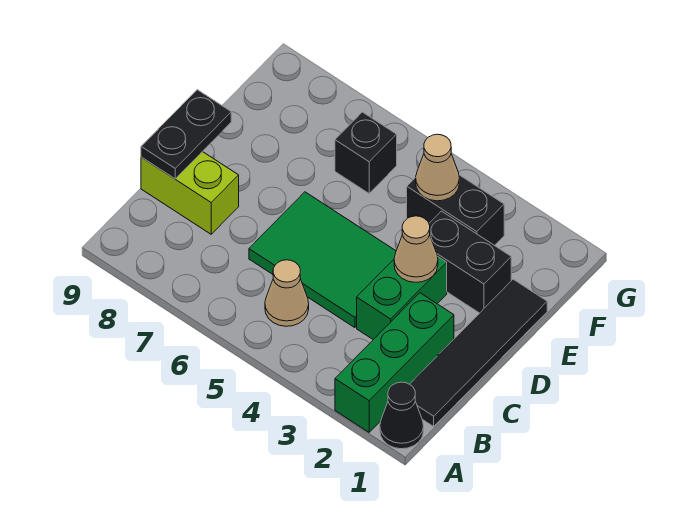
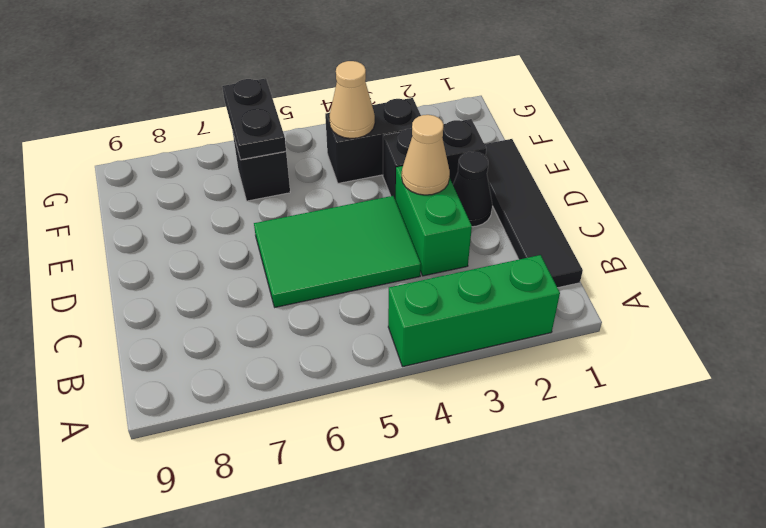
black 1x1 cone [380,382,424,449] -> black 1x1 cone moved to [453,152,492,227]
green 1x3 brick [335,293,454,432] -> green 1x3 brick turned to [388,255,560,367]
tan 1x1 cone [265,260,309,326] -> none
lime 1x2 brick [141,152,239,234] -> none
black 1x2 plate [141,90,231,179] -> black 1x2 plate moved to [222,78,286,160]

